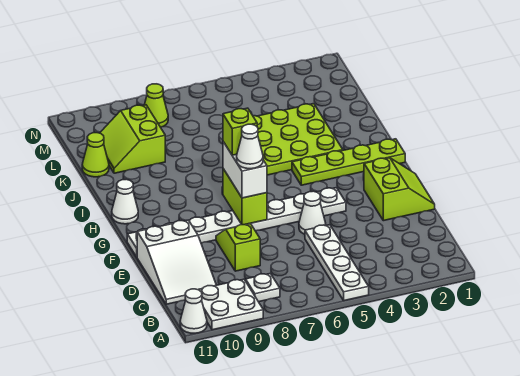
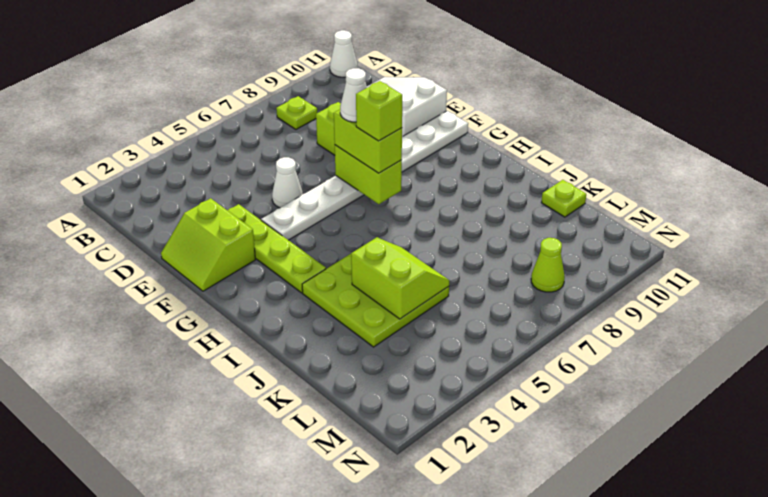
white 1x4 plate [305,225,369,301] -> none
white 2x2 plate [198,279,263,330] -> none
white 1x1 plate [246,273,280,302] -> lime 1x1 plate [276,96,317,129]
white 1x2 brick [223,142,267,198] -> lime 1x2 brick [334,110,402,173]
lime 1x4 plate [292,139,405,185] -> lime 1x4 plate turned to [228,204,326,293]
white 1x1 cone [112,179,138,224] -> none
lime 2x2 slope [100,105,165,173] -> lime 2x2 slope moved to [351,237,449,319]
lime 1x1 cone [82,133,109,177] -> lime 1x1 plate [541,180,586,217]

